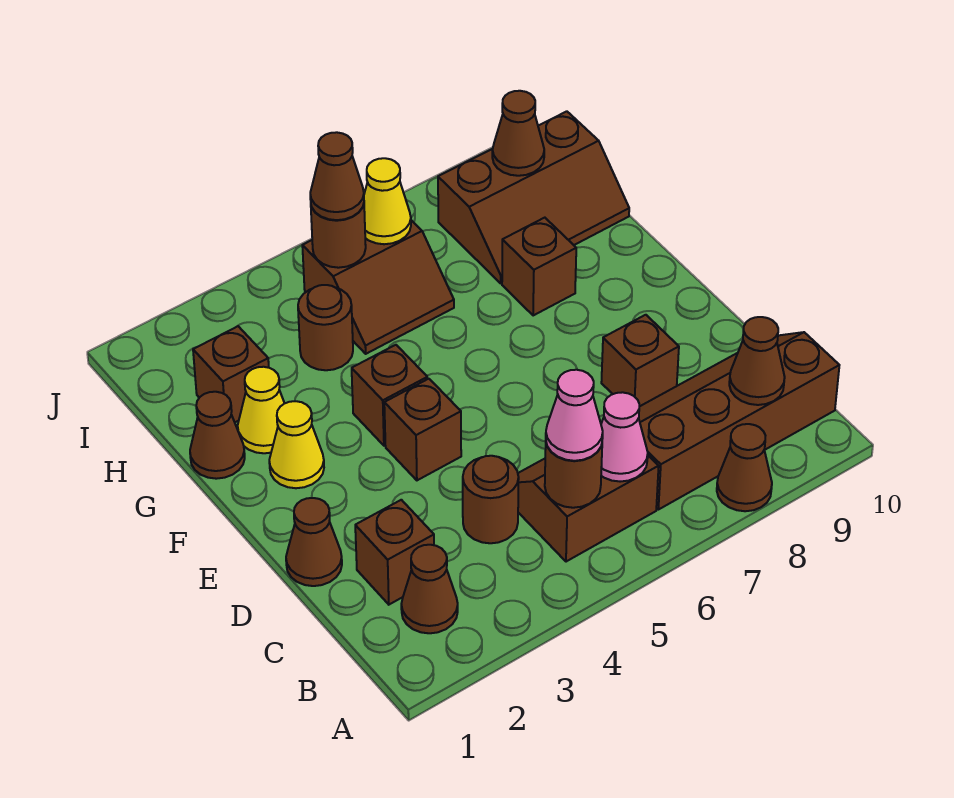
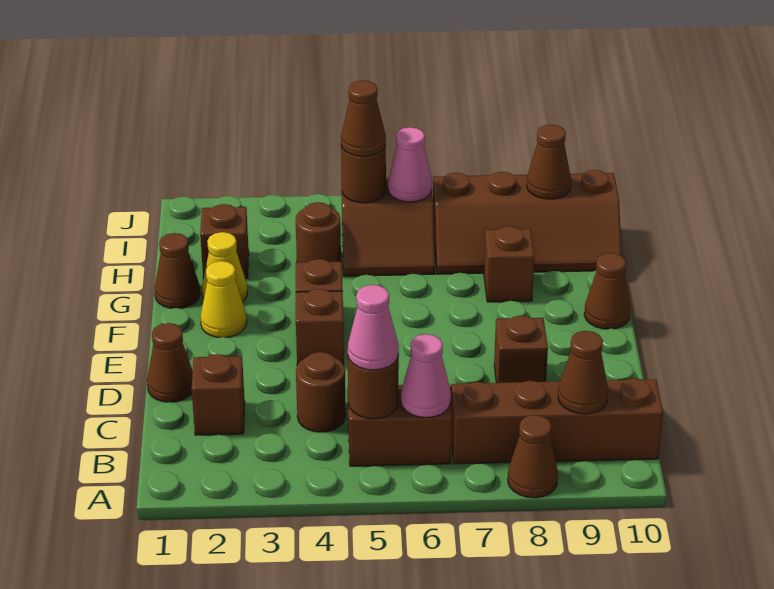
brown 1x1 cone [401,545,458,633] -> brown 1x1 cone moved to [584,253,630,329]
brown 2x3 slope [438,111,629,283] -> brown 2x4 slope [433,170,621,274]
yellow 1x1 cone [364,158,411,244] -> pink 1x1 cone [388,127,432,202]

